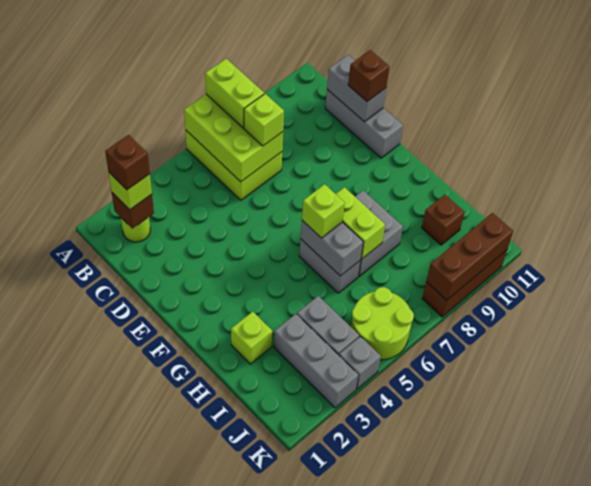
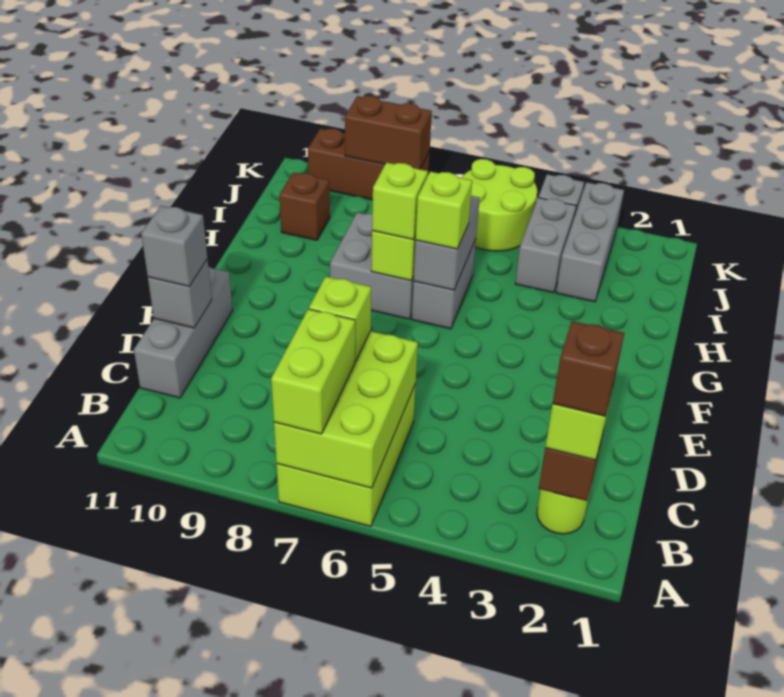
grey 1x2 brick [327,55,386,122] -> grey 1x1 brick [148,259,212,328]
brown 1x1 brick [348,50,389,101] -> grey 1x1 brick [141,206,207,286]
lime 1x1 brick [231,312,272,364] -> lime 1x1 brick moved to [372,163,428,239]
brown 1x3 brick [426,213,513,300] -> brown 1x2 brick [345,96,432,169]

